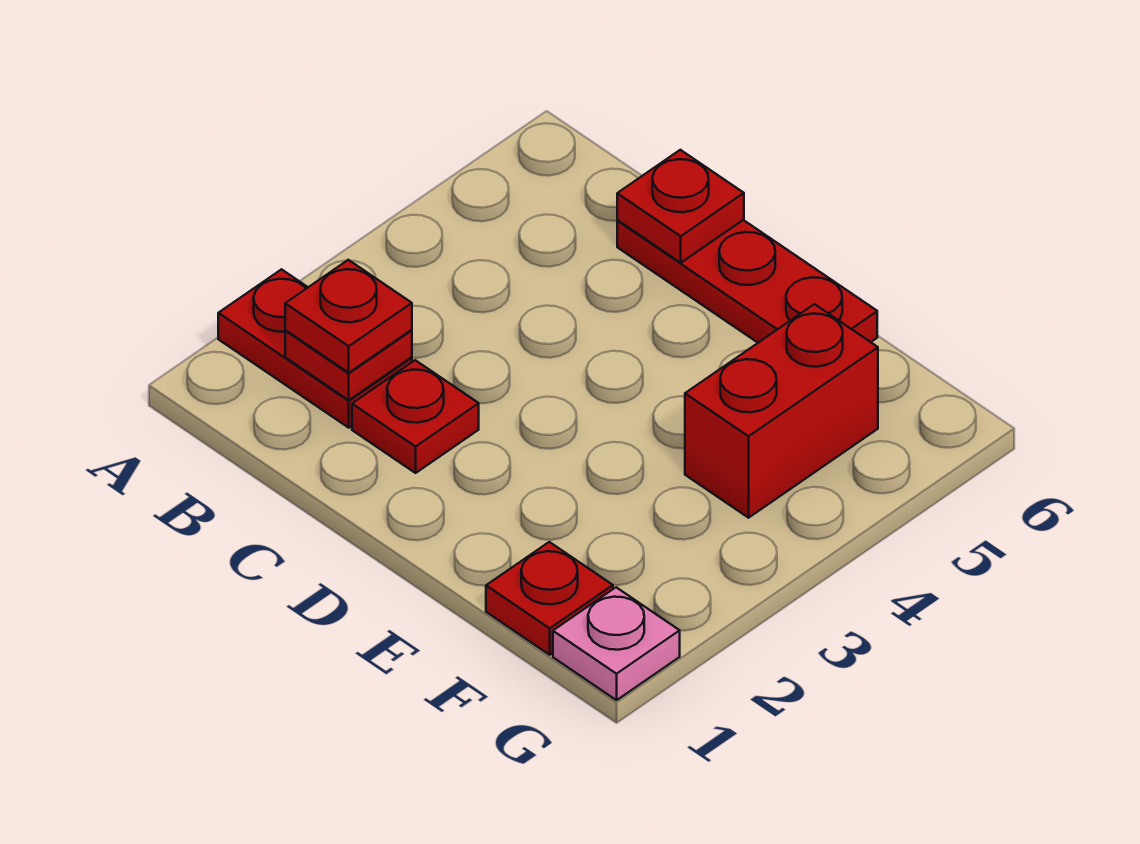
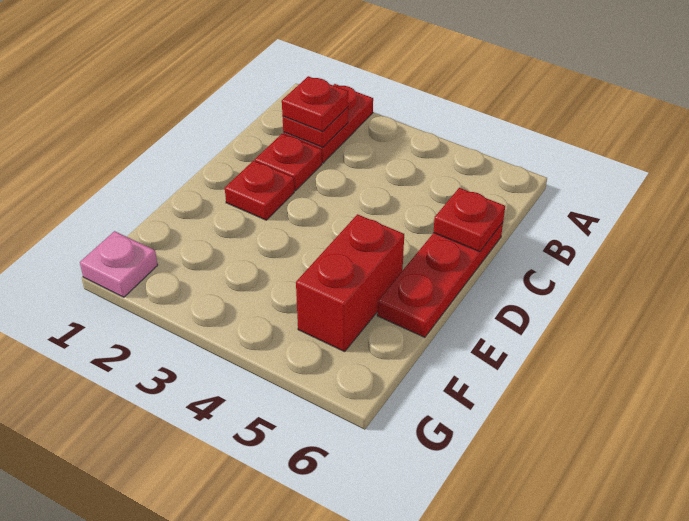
red 1x1 plate [486,542,613,655] -> red 1x1 plate moved to [225,161,294,220]
red 1x2 brick [685,304,878,518] -> red 1x2 brick turned to [296,214,404,352]

